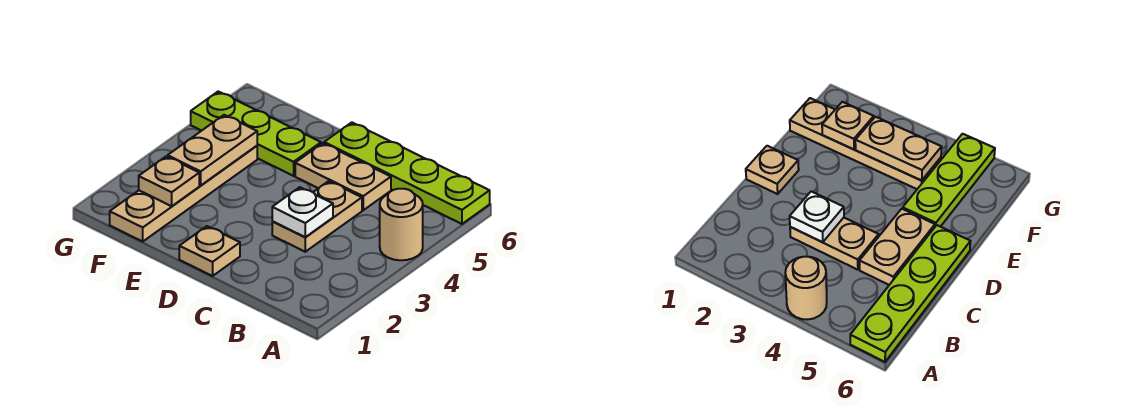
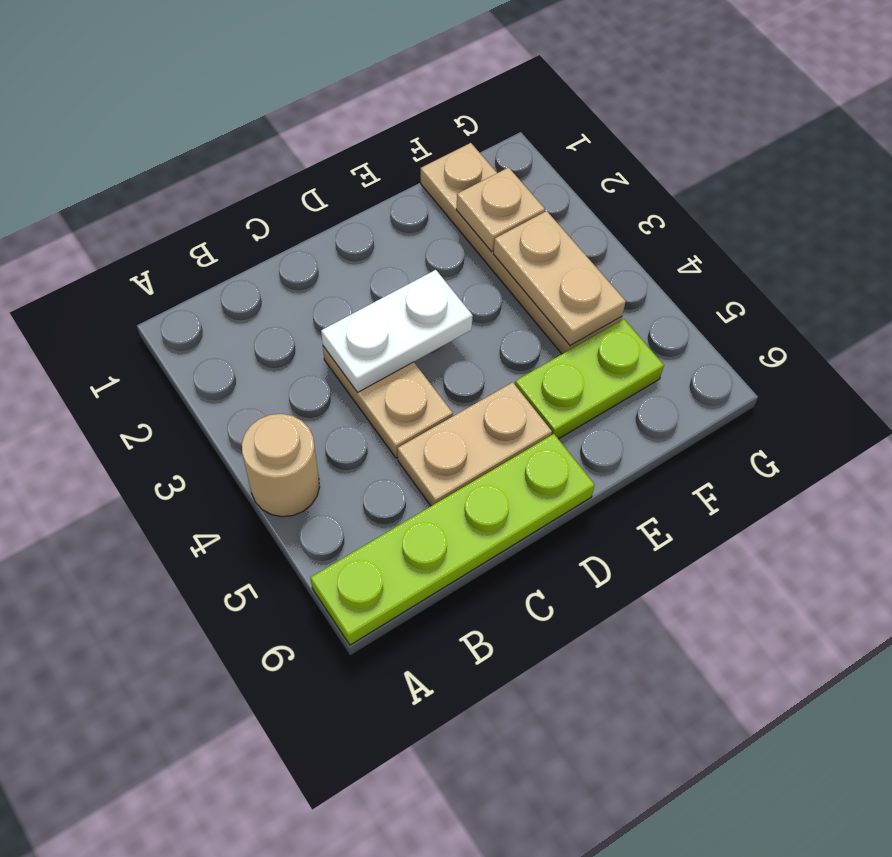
white 1x1 plate [272,187,333,237] -> white 1x2 plate [321,270,473,393]
tan 1x1 plate [179,226,240,276] -> none
lime 1x3 plate [191,92,321,176] -> lime 1x2 plate [515,319,664,439]

